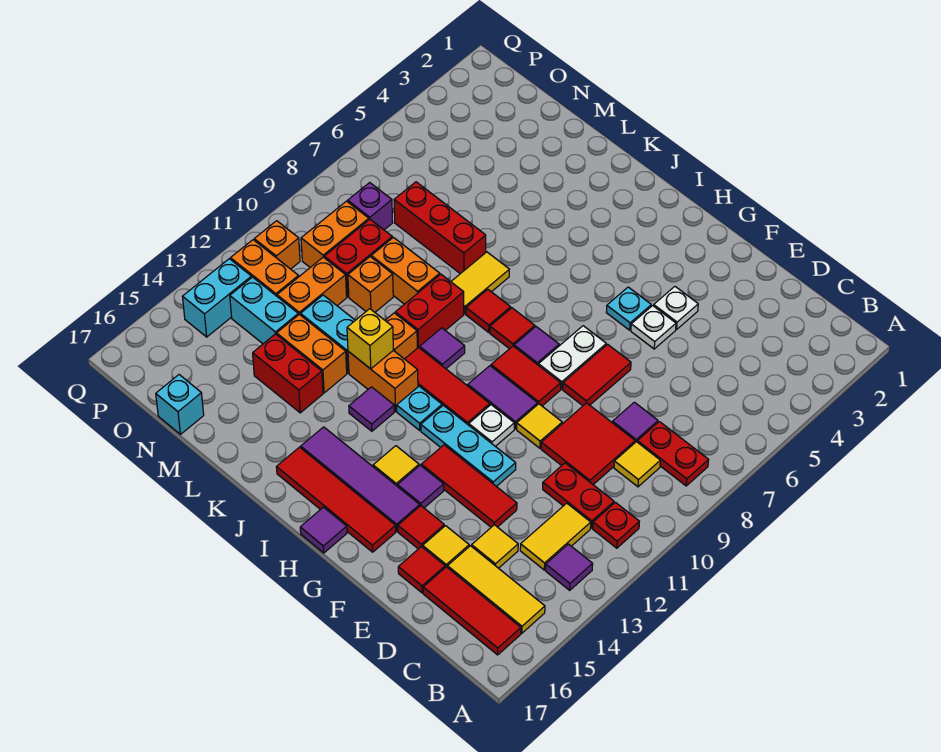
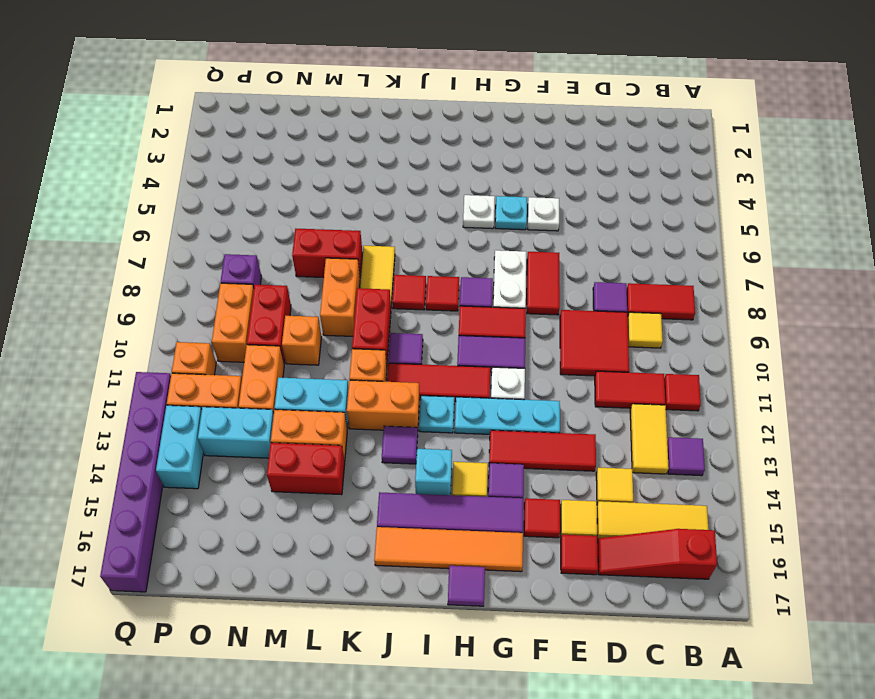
red 1x2 plate [637,422,709,486] -> red 1x2 tile [627,283,695,320]
red 1x1 plate [593,502,639,548] -> red 1x1 tile [664,374,701,411]
red 1x3 tile [423,567,521,655] -> red 1x3 slope [598,529,717,579]
red 1x2 plate [543,463,614,528] -> red 1x2 tile [595,371,666,408]
white 1x1 plate [654,287,698,329] -> white 1x1 plate moved to [463,195,495,229]
yellow 1x1 tile [517,404,562,448] -> none
red 1x4 tile [276,447,396,552] -> orange 1x4 tile [374,527,523,572]
yellow 1x1 brick [347,309,393,369] -> none
red 1x3 brick [394,182,486,274] -> red 1x2 brick [292,229,363,278]
orange 1x2 brick [371,238,440,304] -> orange 1x2 brick turned to [320,258,360,336]
cyan 1x1 brick [156,375,204,434] -> cyan 1x1 brick moved to [415,449,452,495]
none -> purple 1x6 brick [100,372,171,592]

